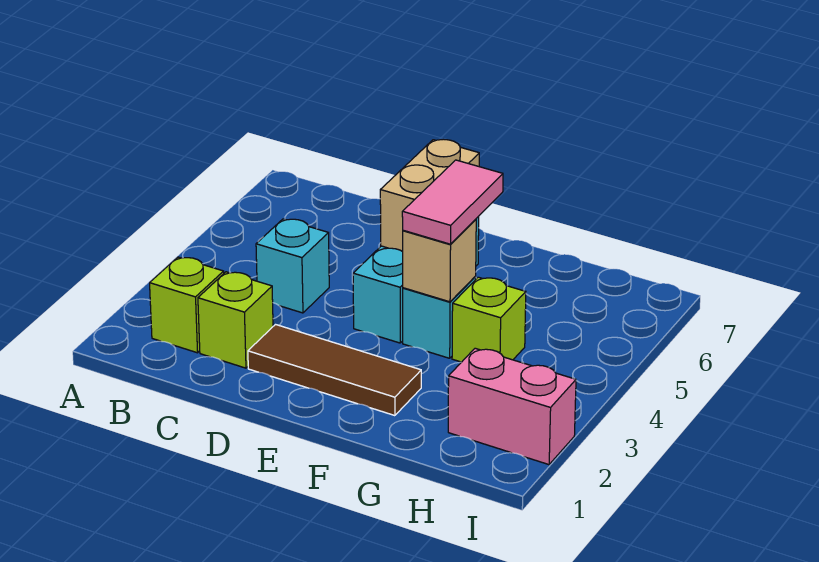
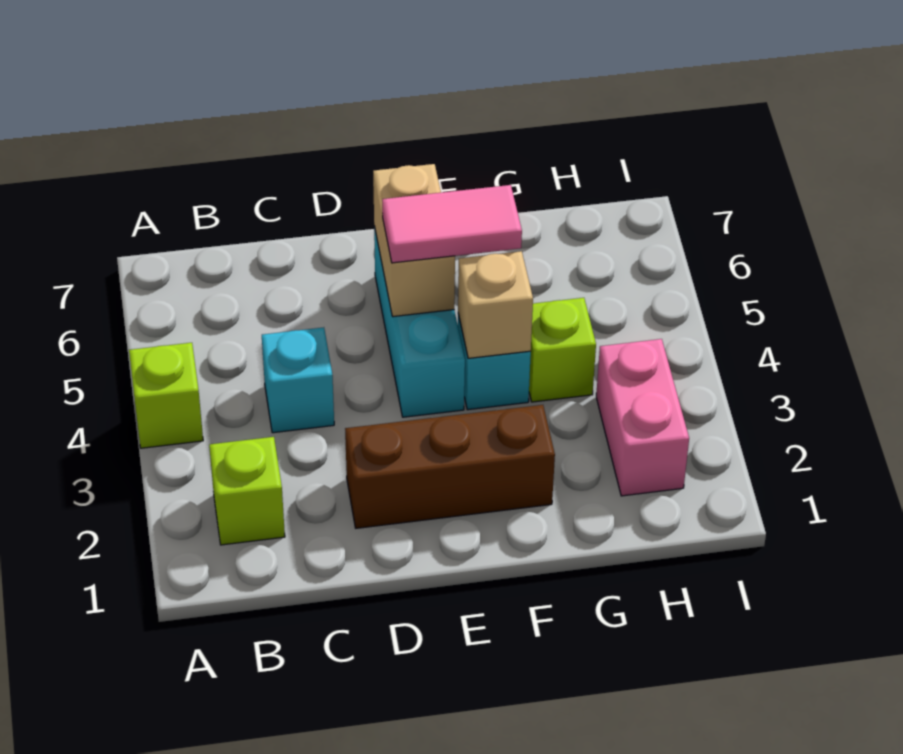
lime 1x1 brick [198,272,273,368] -> lime 1x1 brick moved to [129,343,203,448]
brown 1x3 tile [248,325,421,416] -> brown 1x3 brick [345,405,555,528]
pink 1x2 tile [402,160,503,244] -> pink 1x2 tile turned to [382,185,522,263]
pink 1x2 brick [448,348,576,465] -> pink 1x2 brick turned to [596,339,689,496]

